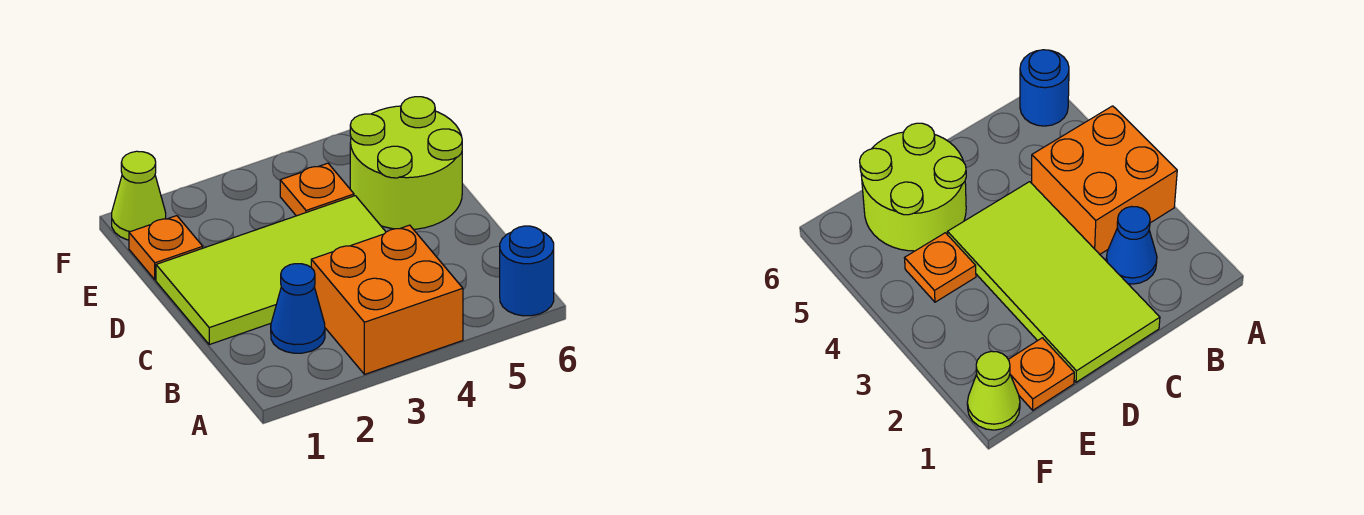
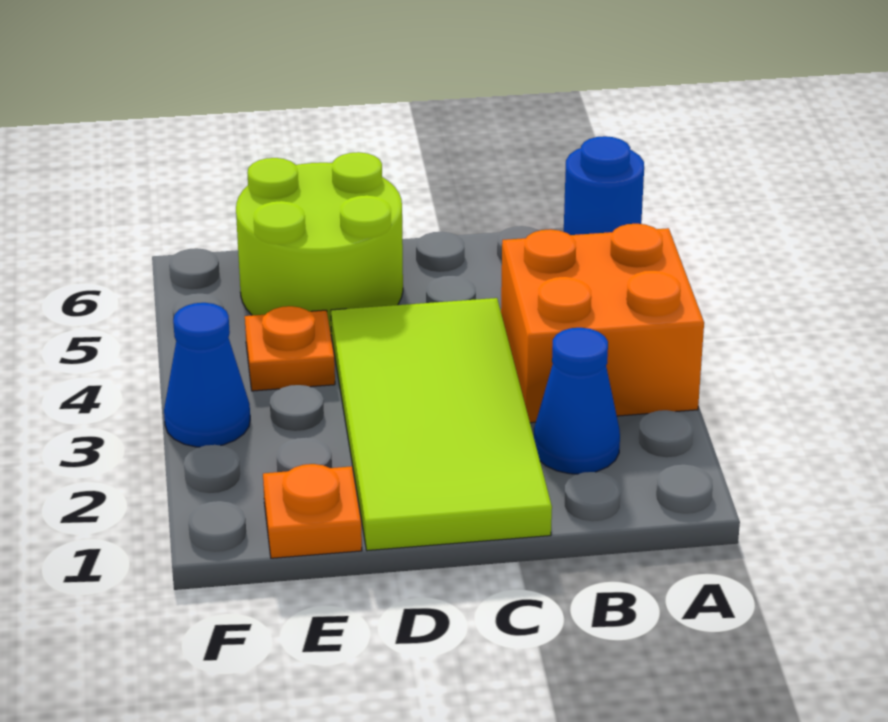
lime 1x1 cone [112,151,166,240] -> none
none -> blue 1x1 cone [164,303,250,447]

